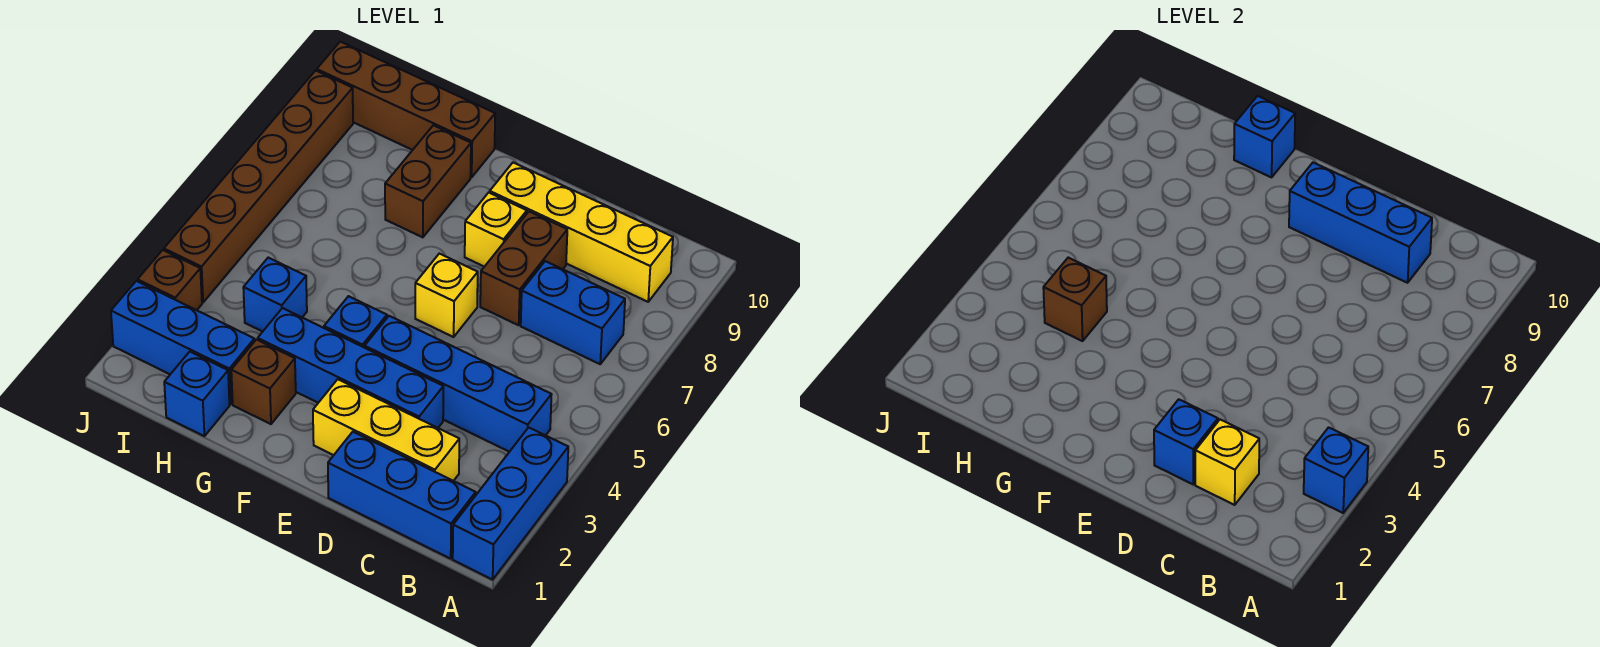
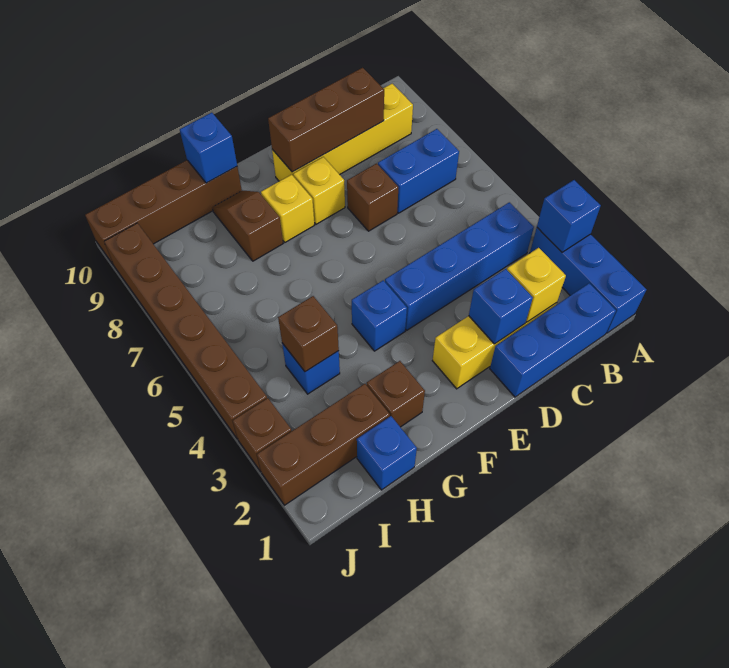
blue 1x3 brick [1289,163,1432,283] -> brown 1x3 brick [268,68,384,172]
blue 1x4 brick [258,308,443,428] -> none
brown 1x2 brick [480,212,567,325] -> brown 1x1 brick [347,164,398,231]
yellow 1x1 brick [415,254,478,337] -> yellow 1x1 brick moved to [261,175,314,242]
brown 1x2 brick [385,125,471,237] -> brown 1x2 slope [212,190,283,261]
blue 1x3 brick [111,281,254,404] -> brown 1x3 brick [257,384,390,505]

